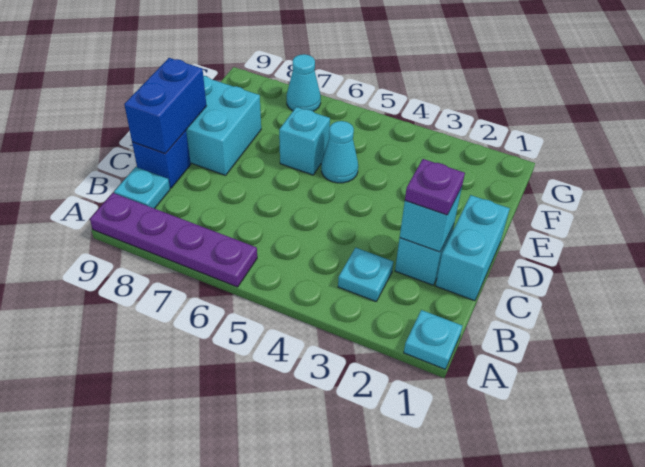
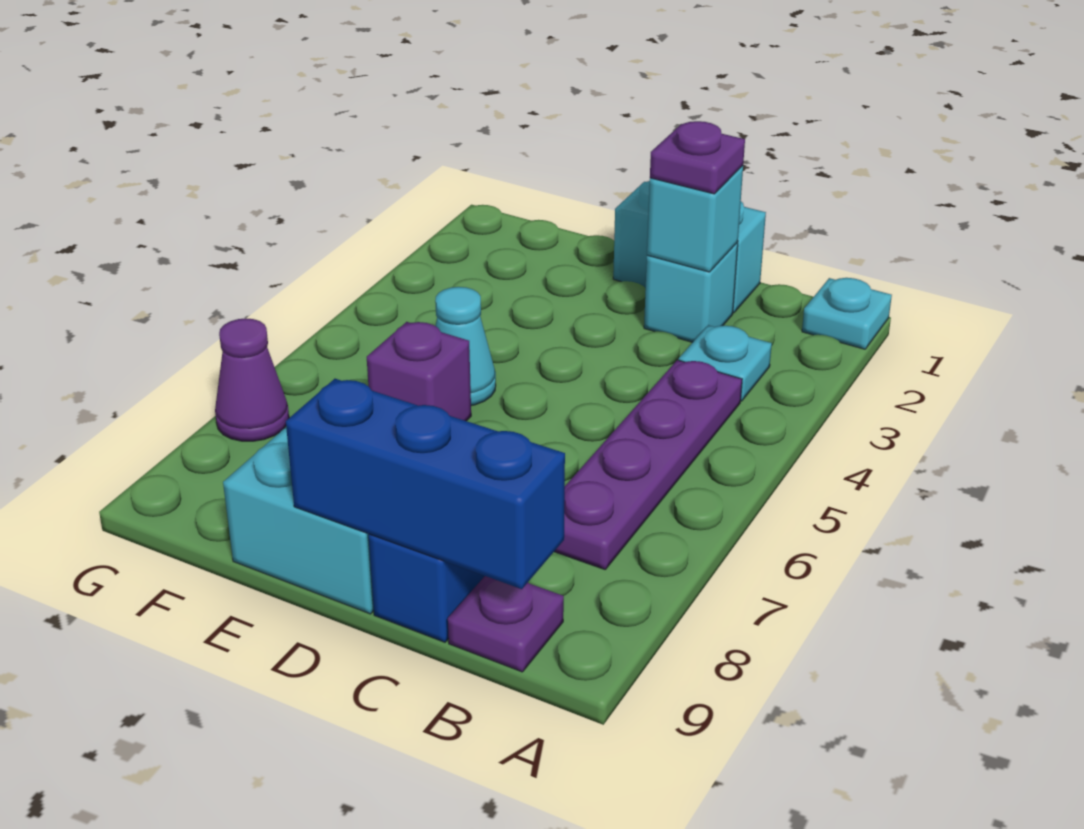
purple 1x4 plate [90,193,257,287] -> purple 1x4 plate moved to [554,360,742,569]
cyan 1x1 plate [114,167,170,209] -> purple 1x1 plate [448,576,564,672]
blue 1x2 brick [124,58,206,154] -> blue 1x3 brick [286,379,565,589]
cyan 1x1 brick [279,107,330,175] -> purple 1x1 brick [367,322,471,421]
cyan 1x1 cone [287,54,321,111] -> purple 1x1 cone [215,318,289,441]

